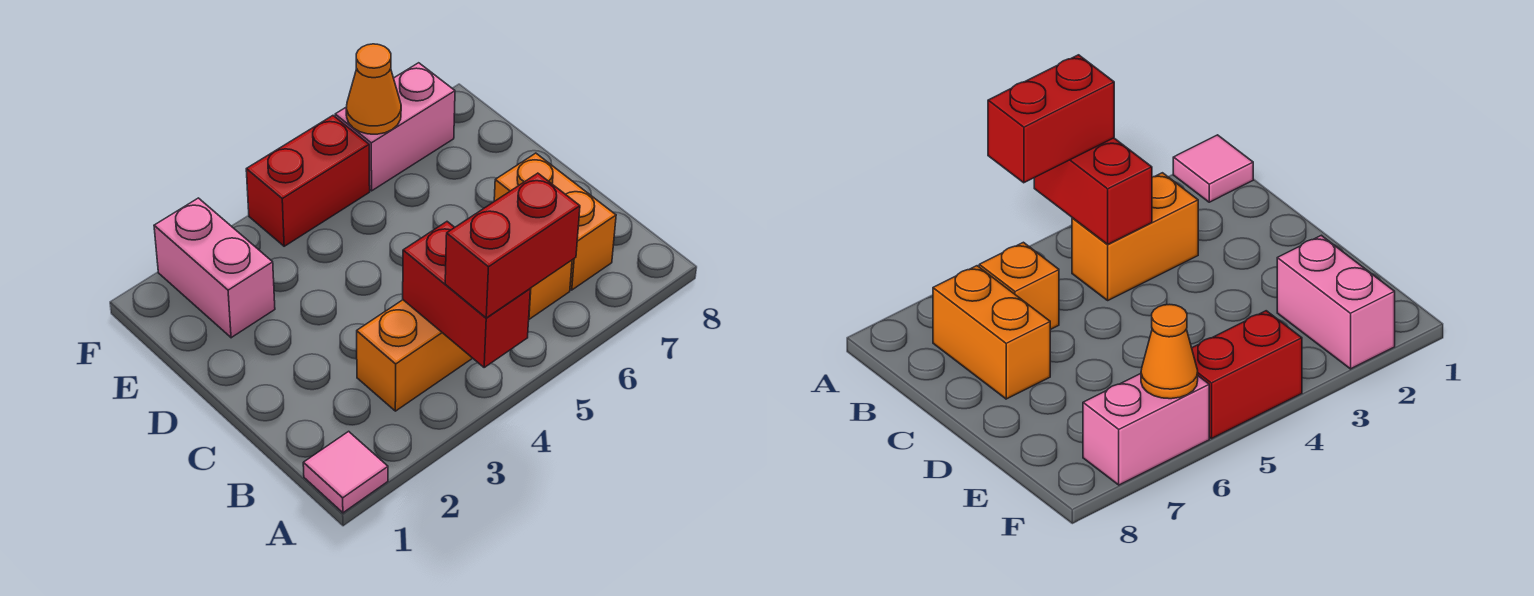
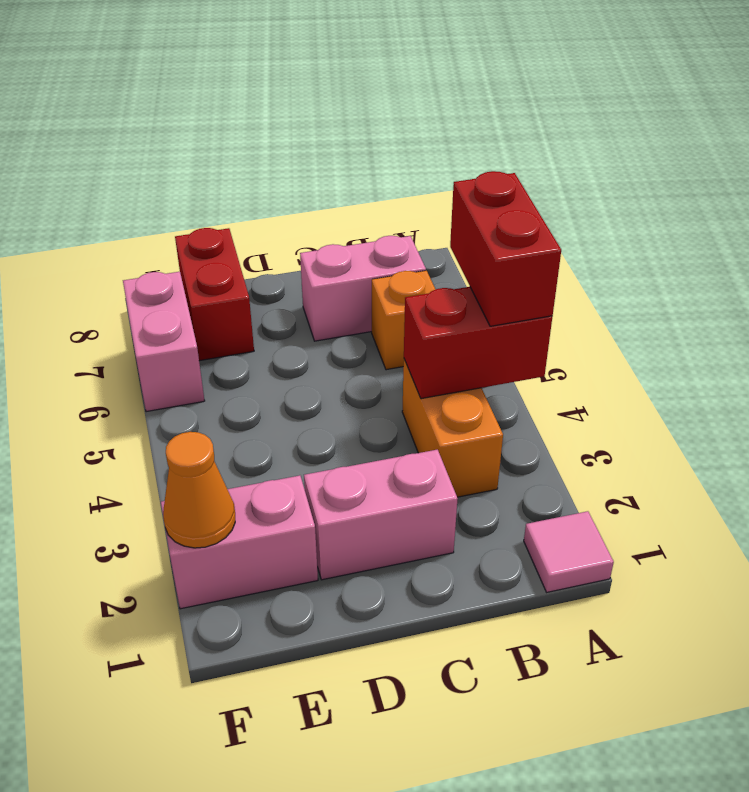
orange 1x2 brick [494,153,616,290] -> pink 1x2 brick [300,236,426,341]
none -> pink 1x2 brick [304,450,458,580]
red 1x2 brick [246,116,370,246] -> red 1x2 brick moved to [175,228,254,361]
orange 1x1 cone [346,44,401,134] -> orange 1x1 cone moved to [163,432,235,548]

